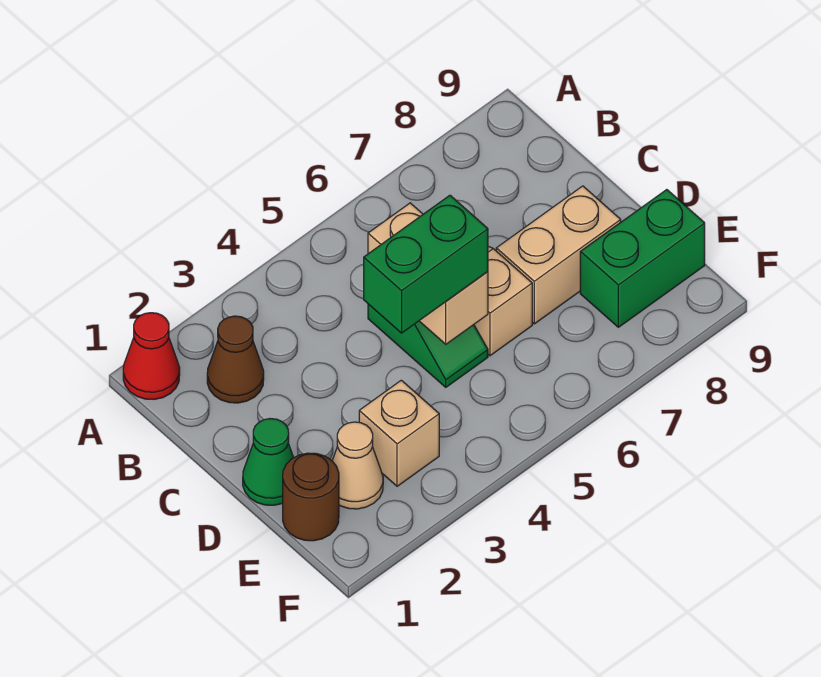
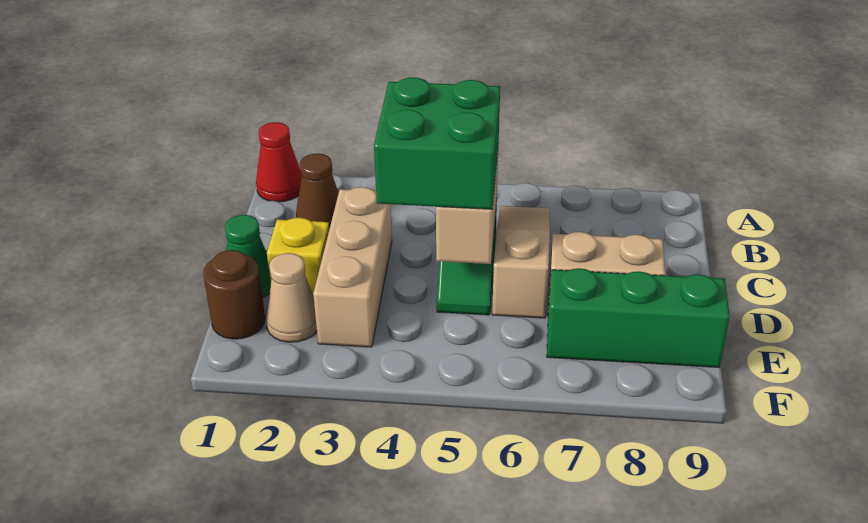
none -> yellow 1x1 brick [267,218,329,297]
green 1x2 brick [364,195,488,333] -> green 2x2 brick [374,78,500,209]
tan 1x1 brick [359,380,439,486] -> tan 1x3 brick [313,187,392,347]
green 1x2 brick [580,190,705,327] -> green 1x3 brick [547,268,730,367]

